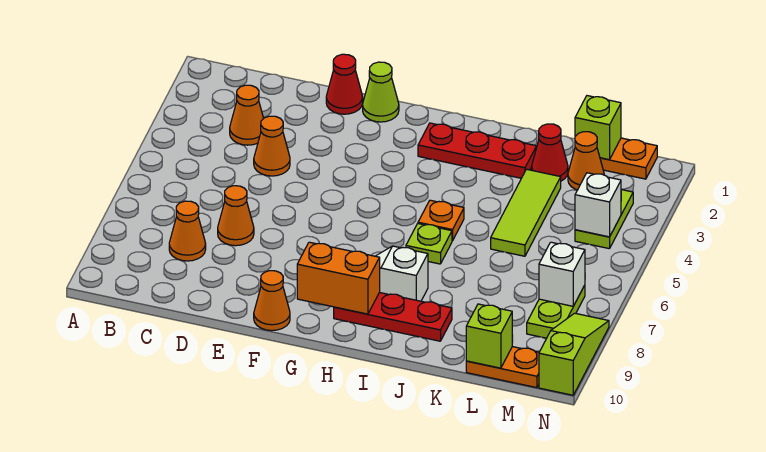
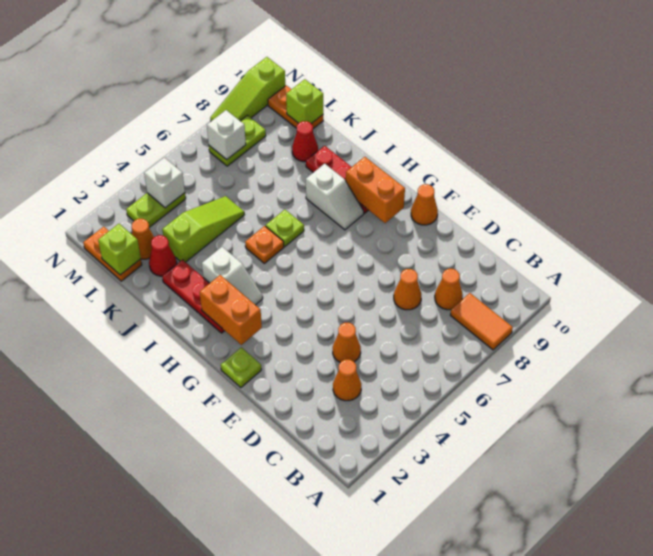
none -> orange 1x2 tile [450,293,513,350]
red 1x1 cone [326,54,363,114] -> red 1x1 cone moved to [292,121,318,162]
lime 1x1 cone [363,62,399,122] -> lime 1x1 plate [221,347,261,388]
none -> orange 1x2 brick [200,275,262,345]
none -> white 1x2 slope [202,247,263,305]
lime 1x3 tile [491,169,561,256] -> lime 1x3 slope [162,196,244,262]

